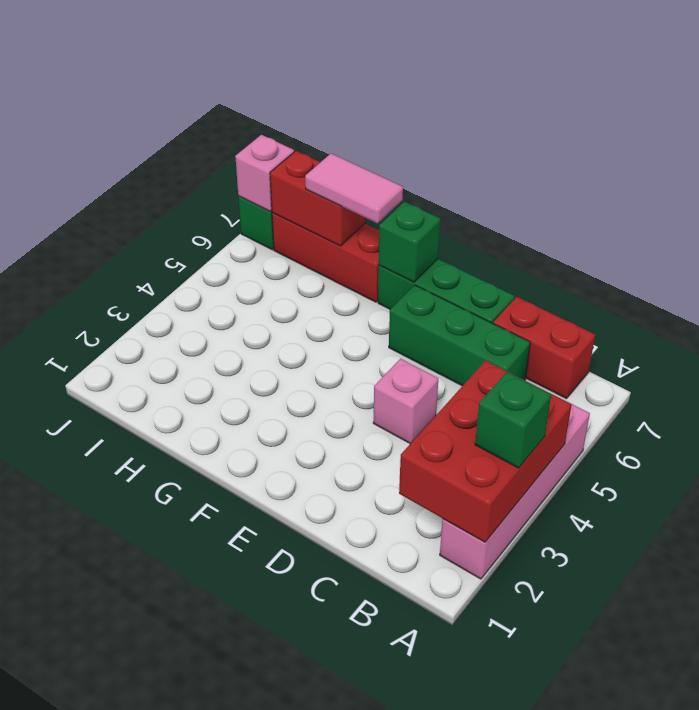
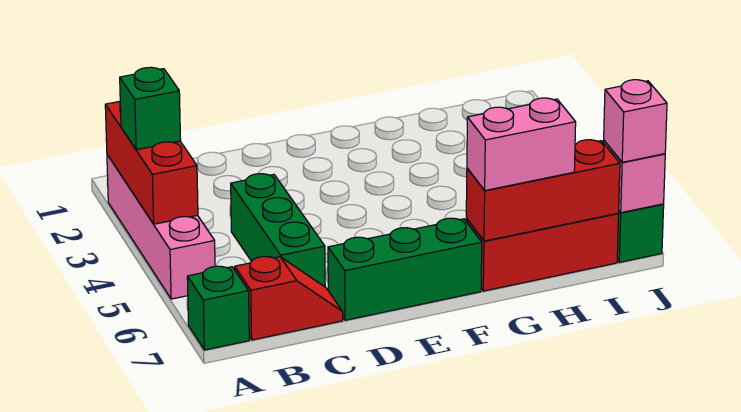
red 2x3 brick [399,361,572,542] -> red 1x3 brick [105,101,198,224]
red 1x2 brick [493,297,595,399] -> red 1x2 slope [235,257,343,340]
green 1x3 brick [389,285,530,386] -> green 1x3 brick turned to [231,174,325,287]
pink 1x1 brick [373,359,438,444] -> pink 1x1 brick moved to [604,80,667,162]
green 1x1 brick [379,202,440,282] -> green 1x1 brick moved to [187,266,249,350]
pink 1x2 tile [305,153,403,223] -> pink 1x2 brick [467,98,576,190]
red 1x2 brick [270,151,365,246] -> red 1x3 brick [466,140,620,241]

